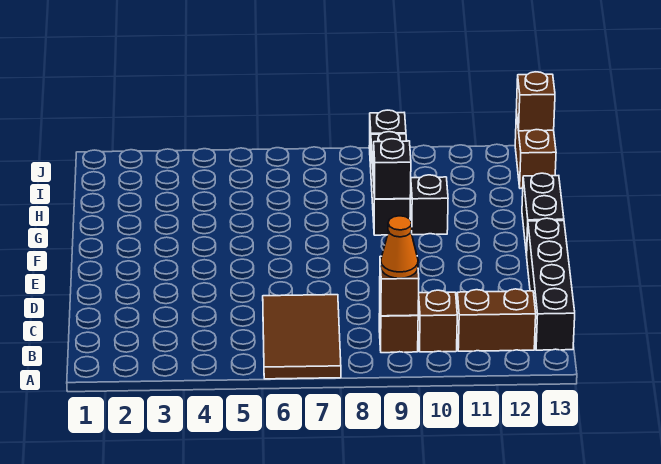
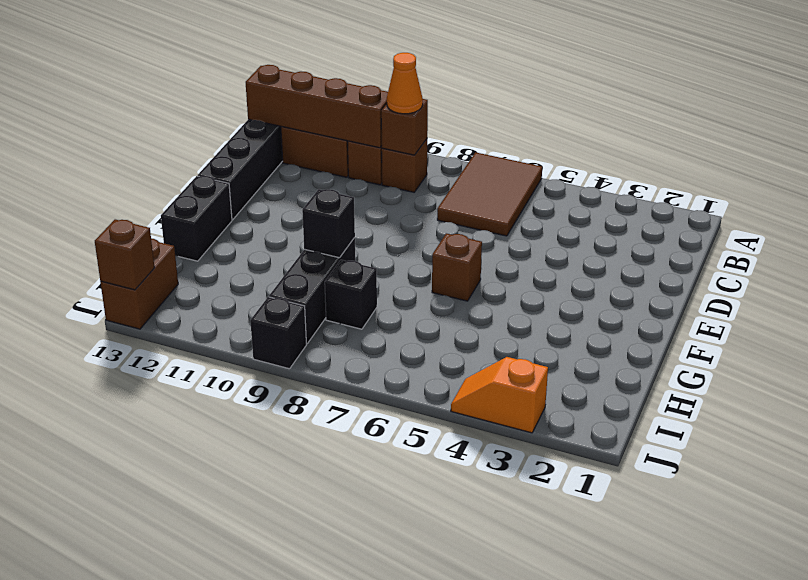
none -> brown 1x4 brick [246,65,388,148]
none -> brown 1x1 brick [432,233,482,301]
black 1x1 brick [410,175,448,235] -> black 1x1 brick moved to [325,260,377,329]
none -> orange 1x2 slope [451,357,548,433]

